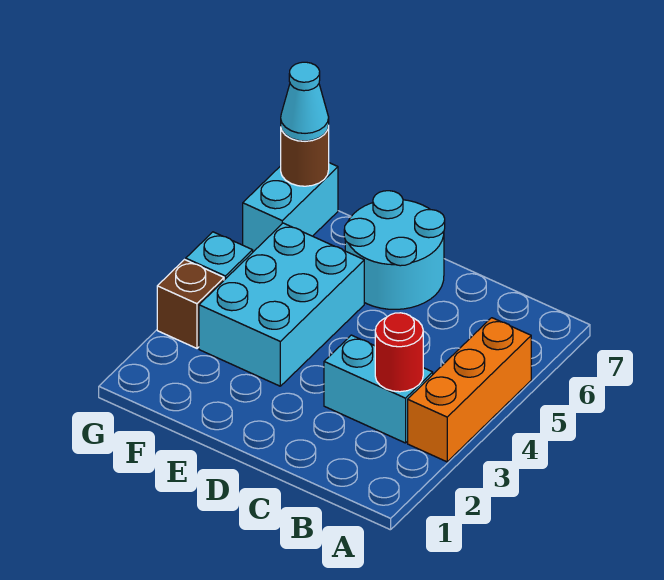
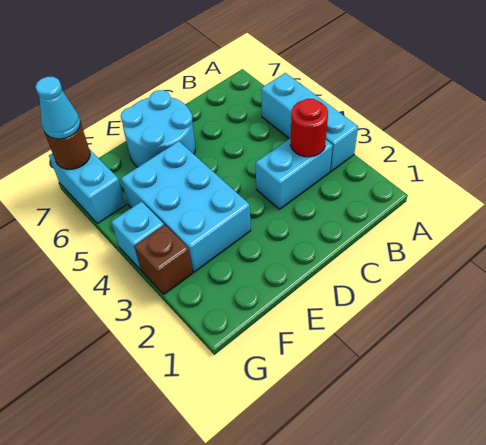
orange 1x3 brick [408,318,531,462] -> cyan 1x3 brick [261,73,358,172]

